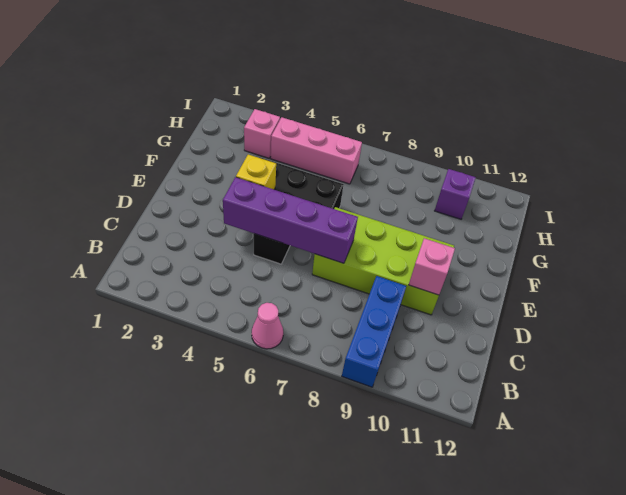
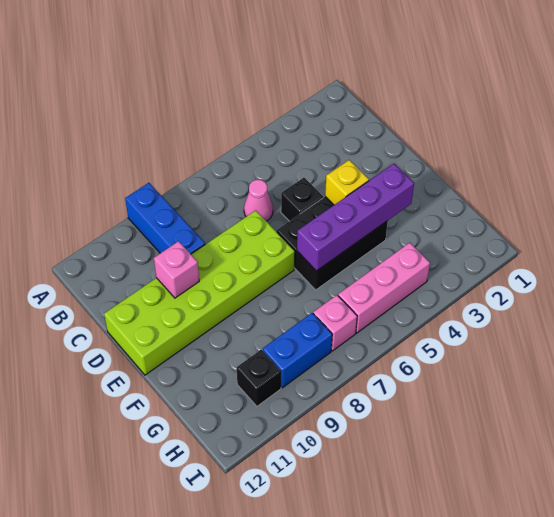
pink 1x1 cone [252,303,283,349] -> pink 1x1 cone moved to [244,180,273,221]
purple 1x4 brick [223,177,358,263] -> purple 1x4 brick moved to [297,164,414,271]
lime 2x4 brick [312,207,454,315] -> lime 2x6 brick [104,210,295,375]
pink 1x1 brick [244,109,280,158] -> pink 1x1 brick moved to [313,295,357,351]
none -> blue 1x2 brick [263,313,332,388]
purple 1x1 brick [435,169,476,219] -> black 1x1 brick [237,350,281,406]

